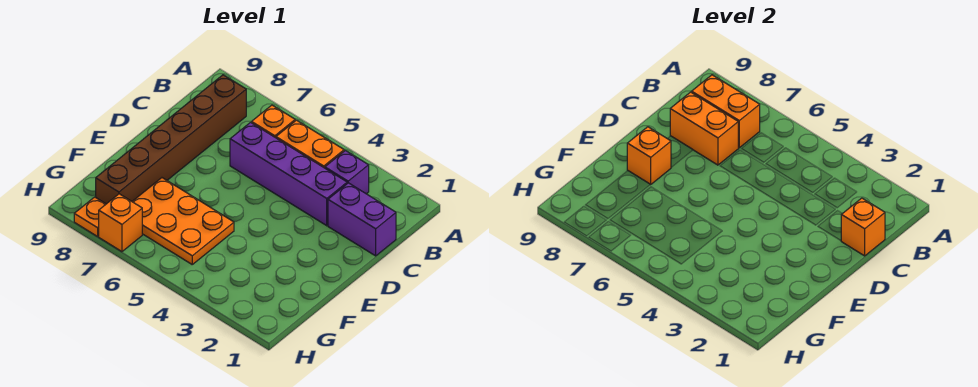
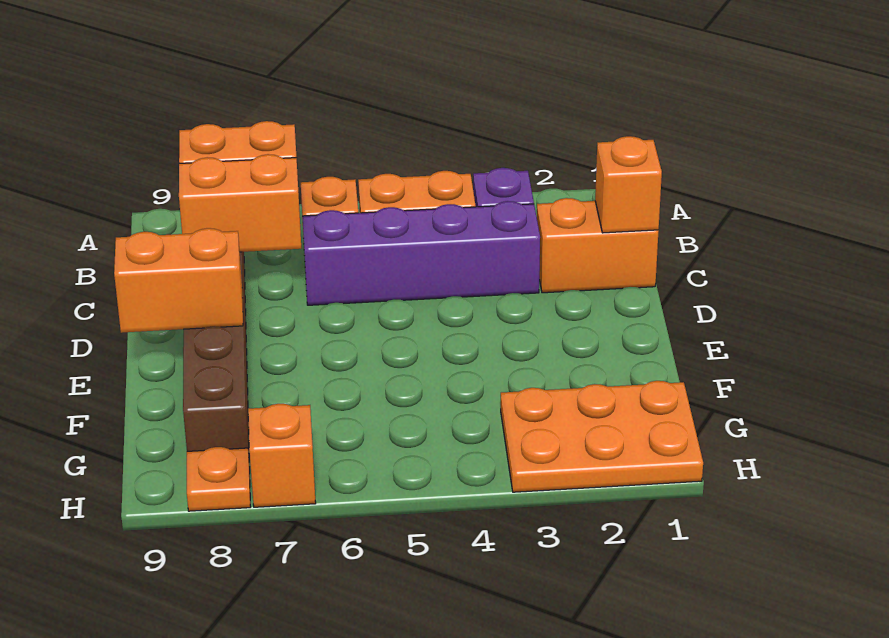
purple 1x2 brick [328,183,396,256] -> orange 1x2 brick [537,198,658,293]
orange 1x1 brick [627,127,671,185] -> orange 1x2 brick [114,228,243,333]
orange 2x3 plate [132,178,234,264] -> orange 2x3 plate moved to [501,381,703,492]

